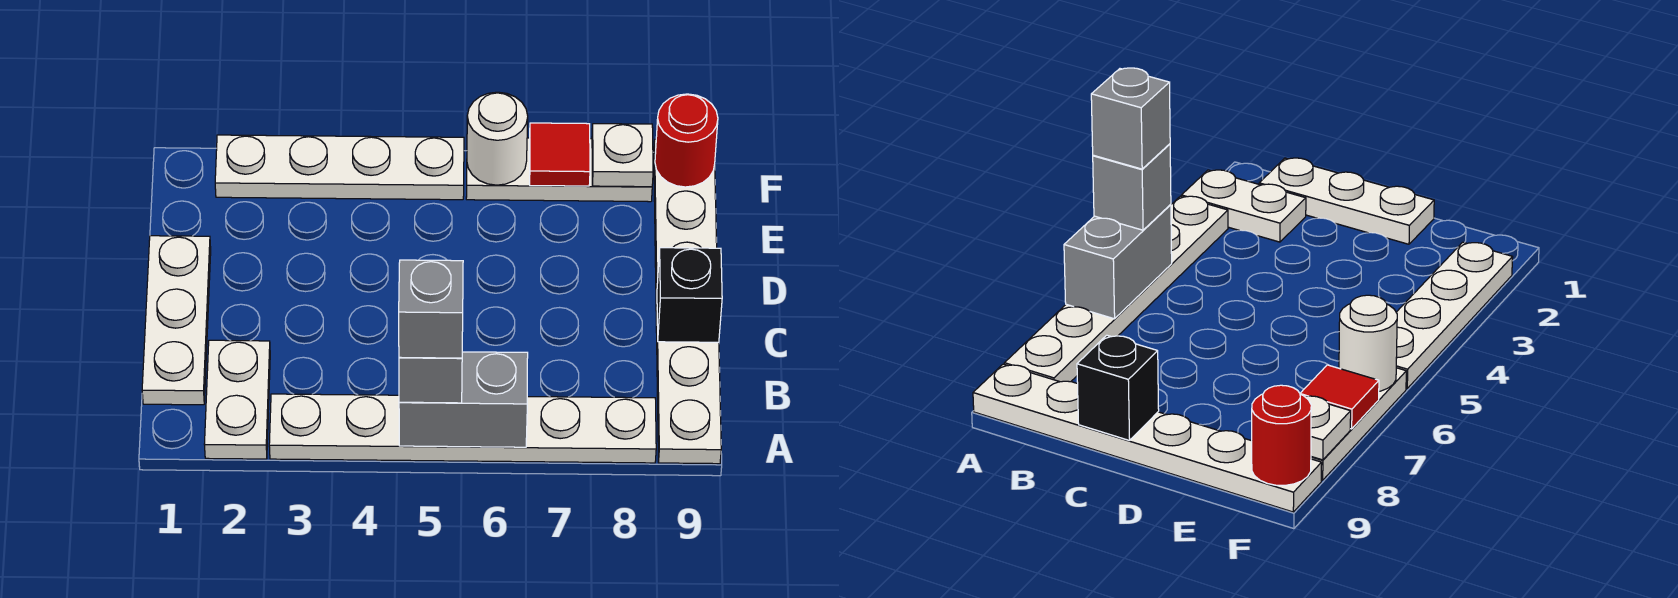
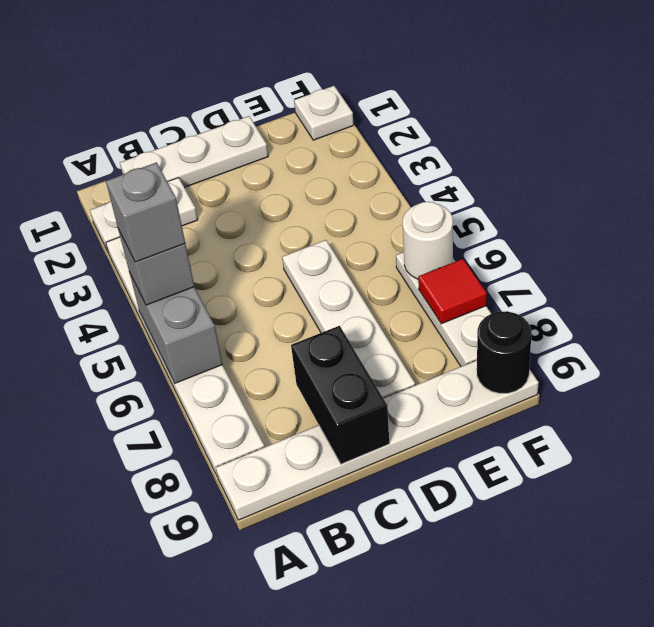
black 1x1 brick [657,248,722,342] -> black 1x2 brick [291,326,390,464]
white 1x4 plate [215,135,464,200] -> white 1x4 plate moved to [282,240,415,398]
white 1x1 plate [592,124,653,187] -> white 1x1 plate moved to [294,86,354,140]
red 1x1 round brick [655,94,718,187] -> black 1x1 round brick [477,311,531,393]

